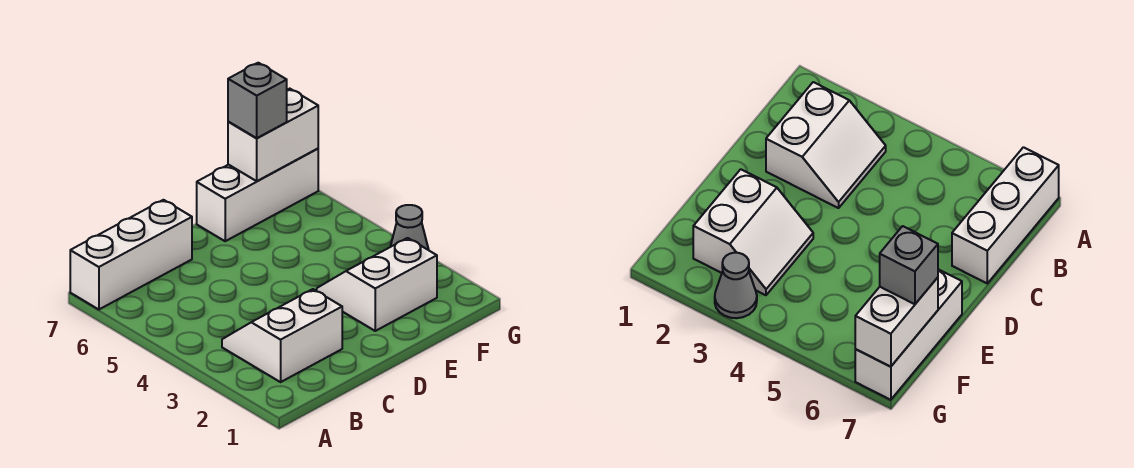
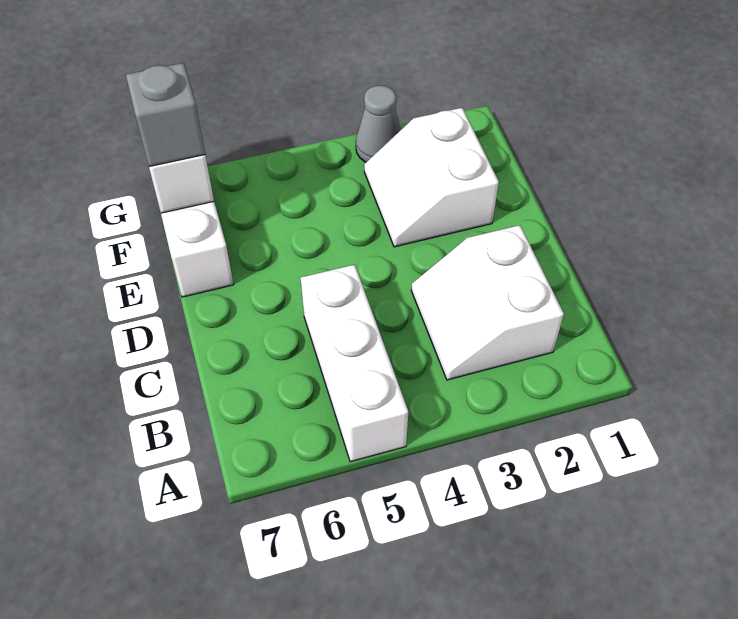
white 1x3 brick [70,200,192,310] -> white 1x3 brick moved to [301,265,408,462]

